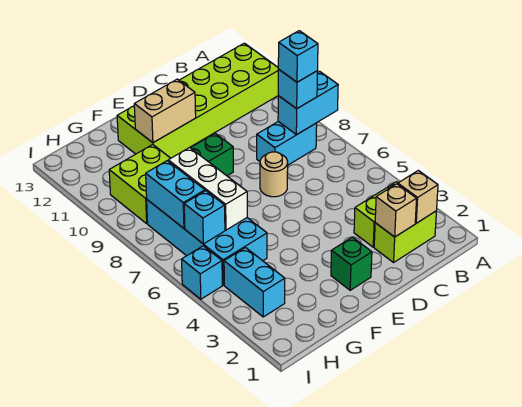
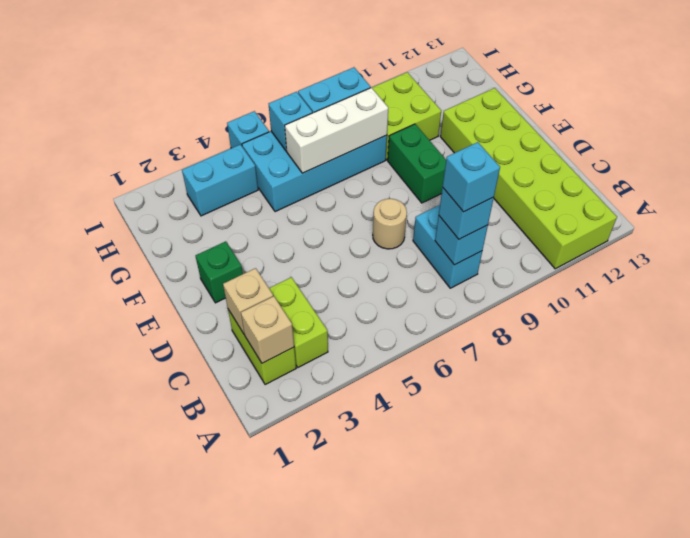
cyan 1x2 brick [278,71,338,135] -> cyan 1x1 brick [435,216,488,265]
tan 1x2 brick [134,79,196,143] -> none

